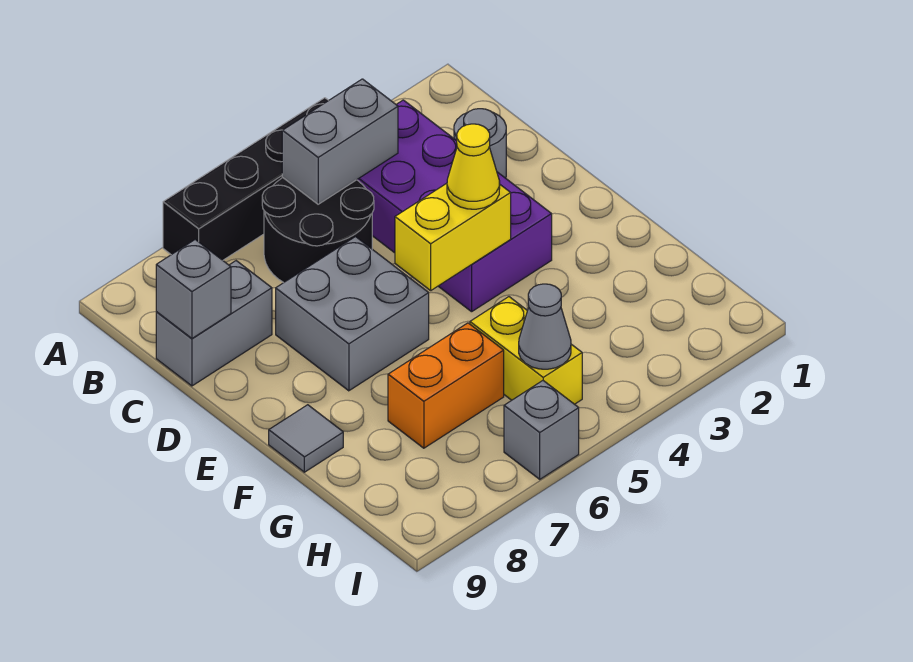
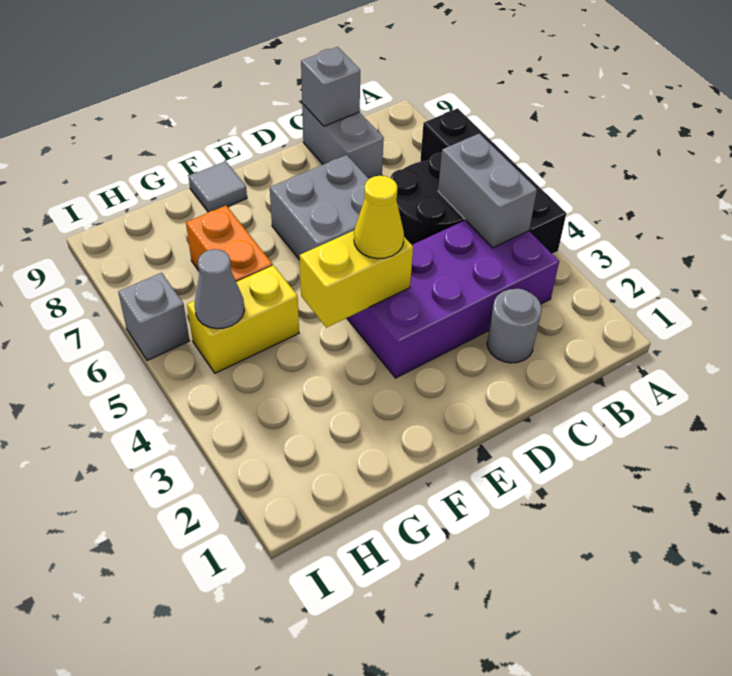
yellow 1x2 brick [395,183,511,290] -> yellow 1x2 brick turned to [300,231,413,328]

